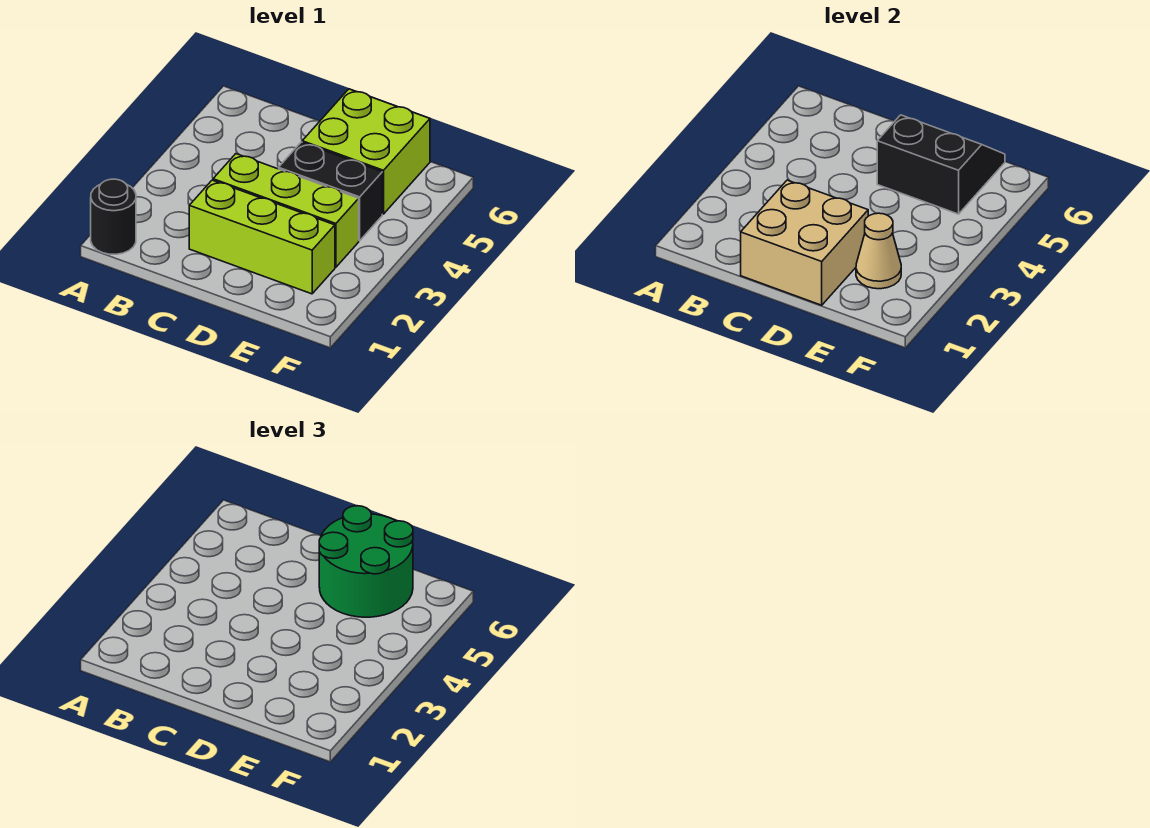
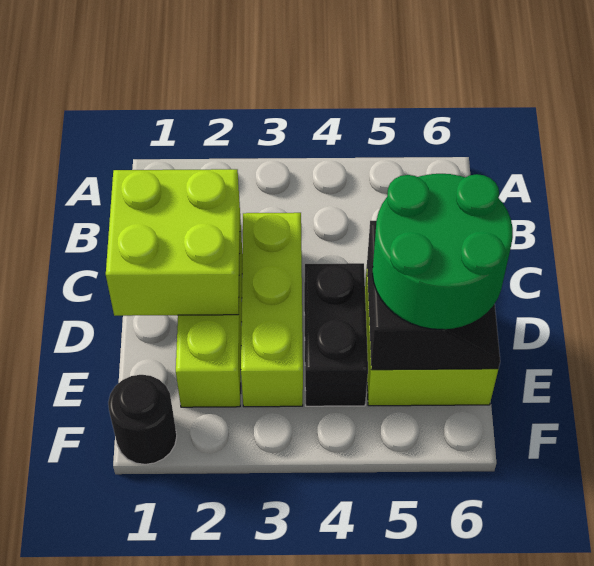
black 1x1 round brick [91,179,136,254] -> black 1x1 round brick moved to [108,375,177,464]
tan 2x2 brick [741,180,868,305] -> lime 2x2 brick [106,169,240,316]
tan 1x1 cone [856,213,901,289] -> none

